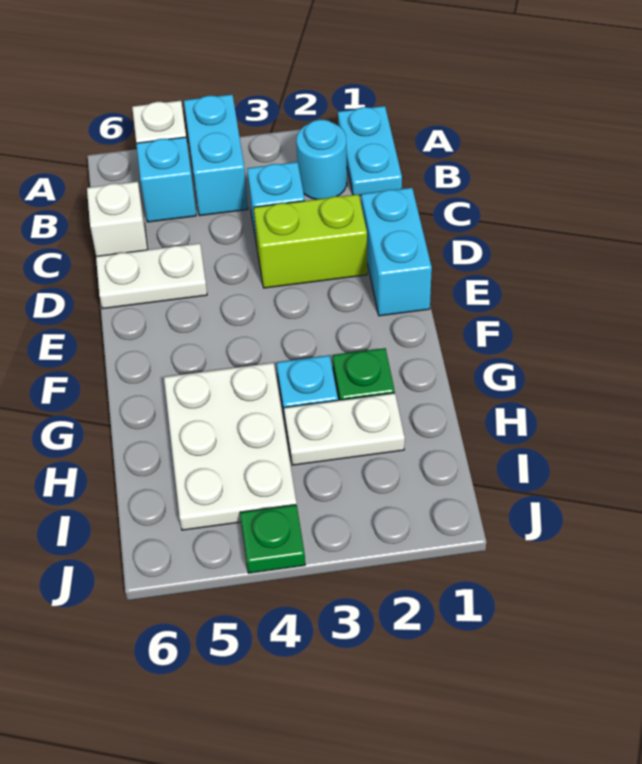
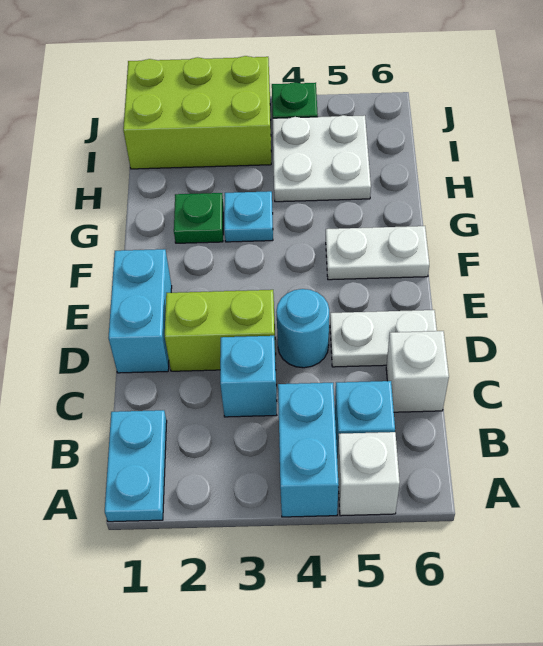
cyan 1x1 round brick [296,120,347,199] -> cyan 1x1 round brick moved to [276,289,329,368]
white 2x3 plate [164,363,297,530] -> white 2x2 plate [273,115,371,202]
white 1x2 plate [284,393,405,465] -> white 1x2 plate moved to [326,226,429,280]
none -> lime 2x3 brick [123,56,271,169]

